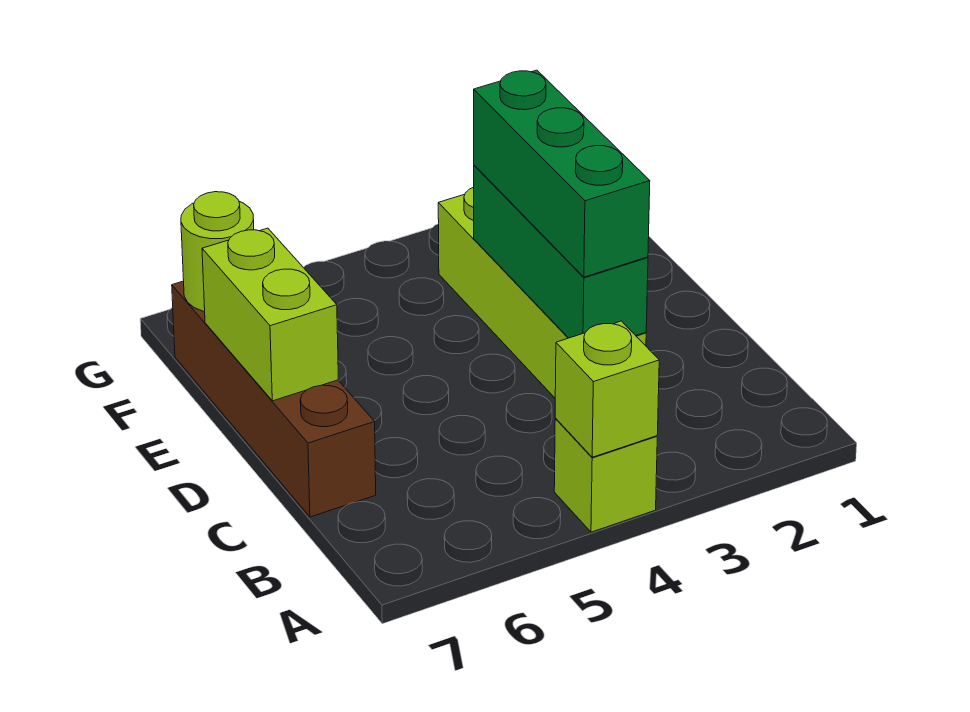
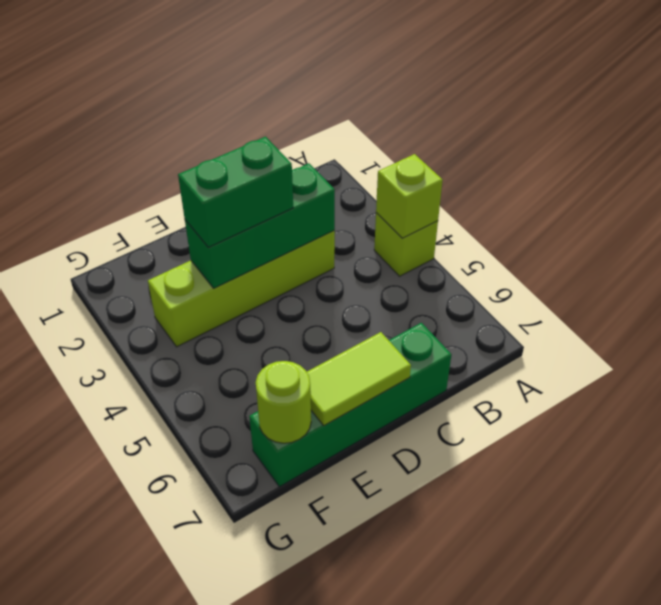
green 1x3 brick [474,70,650,277] -> green 1x2 brick [178,137,293,247]
brown 1x4 brick [172,281,376,517] -> green 1x4 brick [249,323,451,487]
lime 1x2 brick [202,228,338,401] -> lime 1x2 tile [307,332,411,426]

